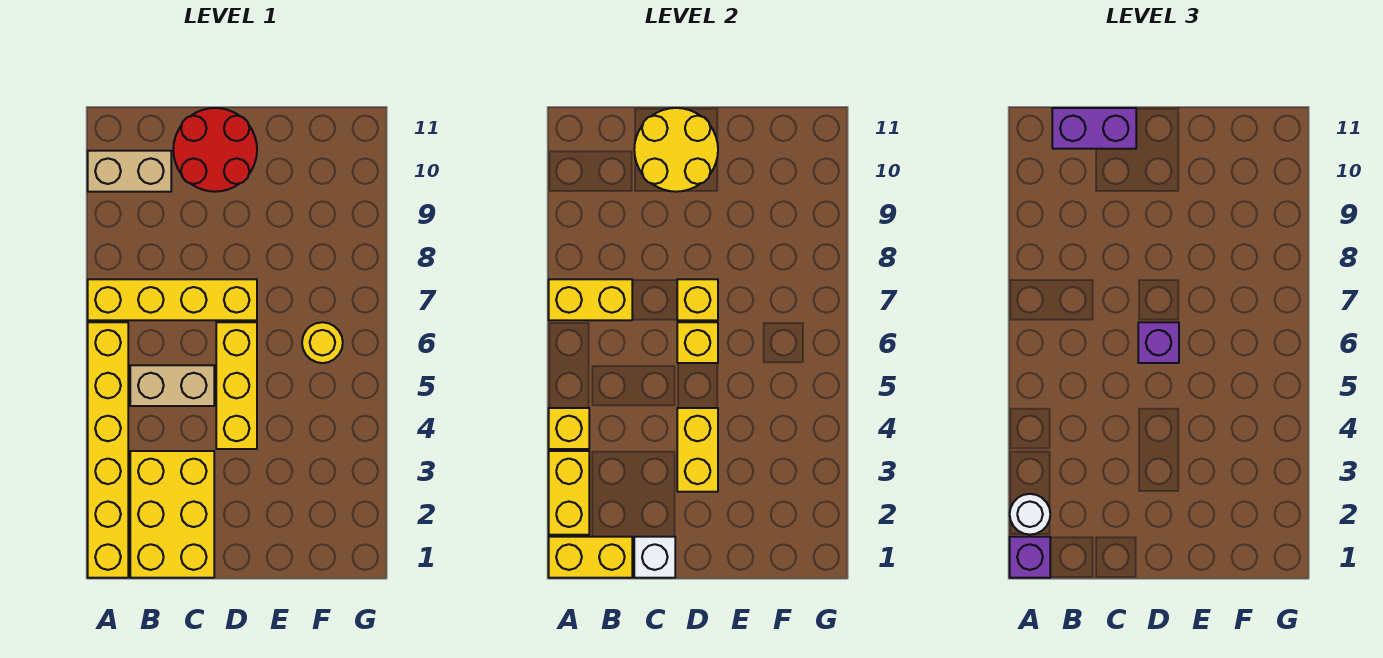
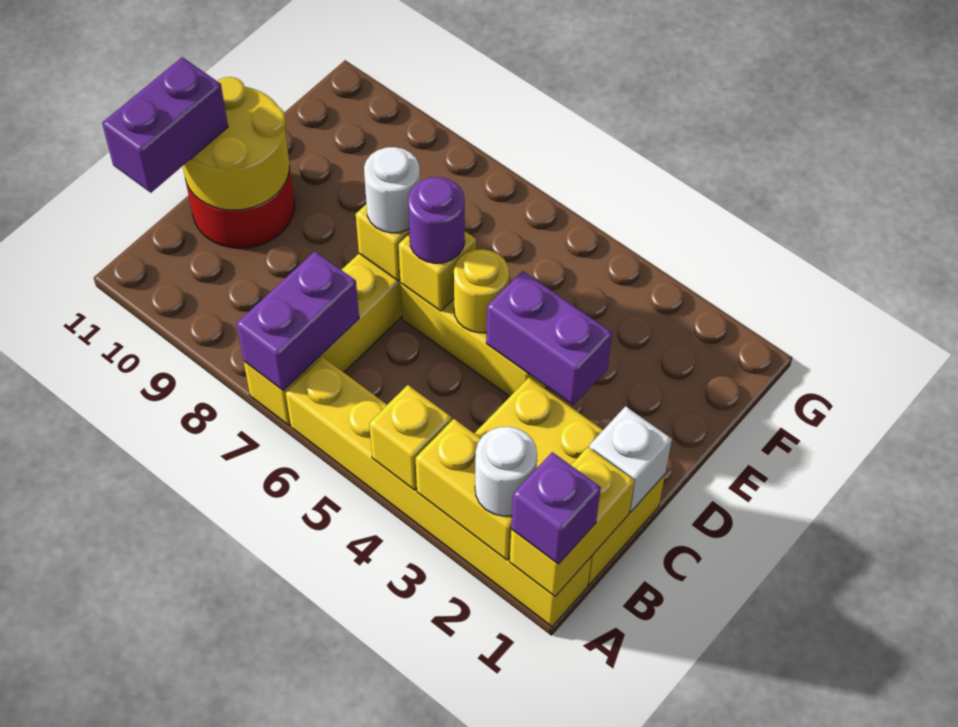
yellow 1x2 brick [549,279,632,320] -> purple 1x2 brick [237,251,359,391]
tan 1x2 brick [88,151,171,192] -> none
tan 1x2 brick [130,365,214,406] -> none
yellow 1x2 brick [677,408,718,492] -> purple 1x2 brick [486,271,612,405]
purple 1x1 brick [1138,322,1179,363] -> purple 1x1 round brick [408,177,465,263]
none -> white 1x1 round brick [364,147,420,233]
yellow 1x1 round brick [302,322,343,363] -> yellow 1x1 round brick moved to [454,249,509,333]

